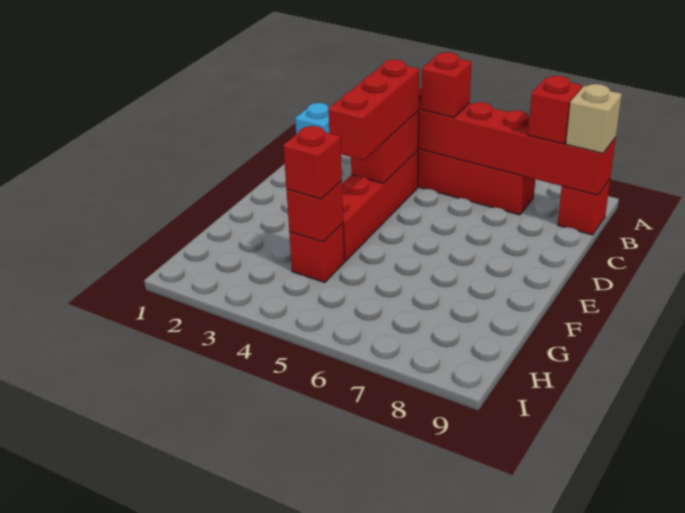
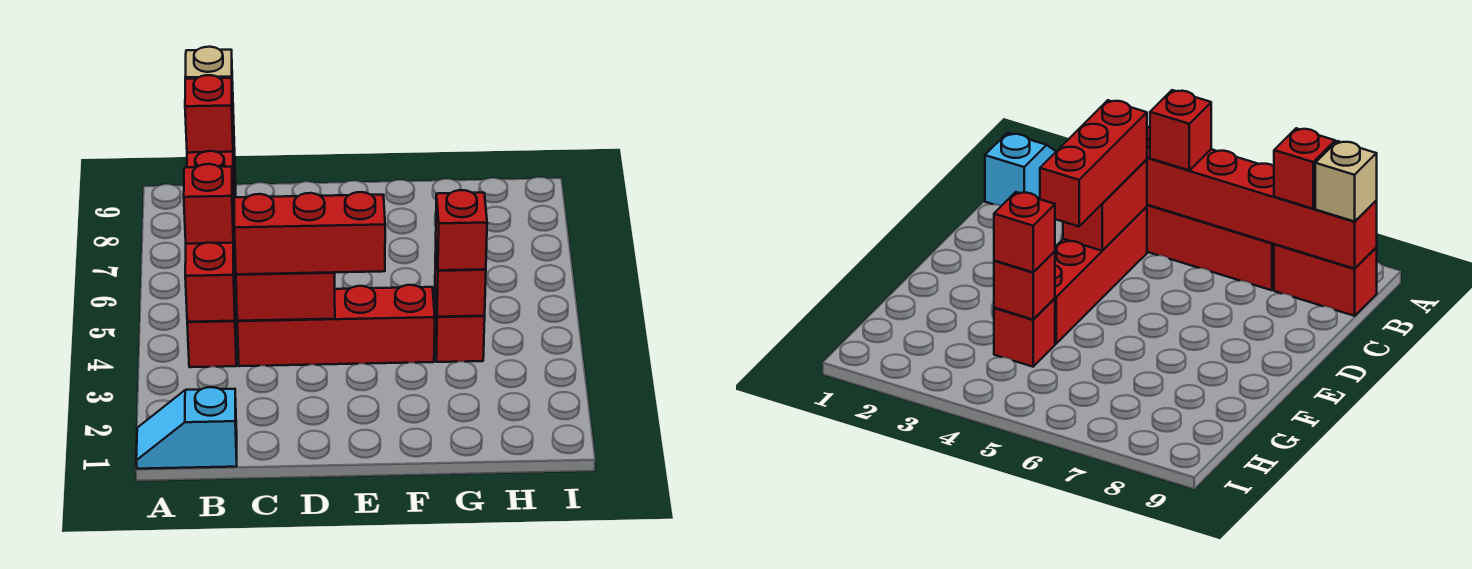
red 1x1 brick [558,179,610,235] -> red 1x2 brick [1274,244,1377,316]

